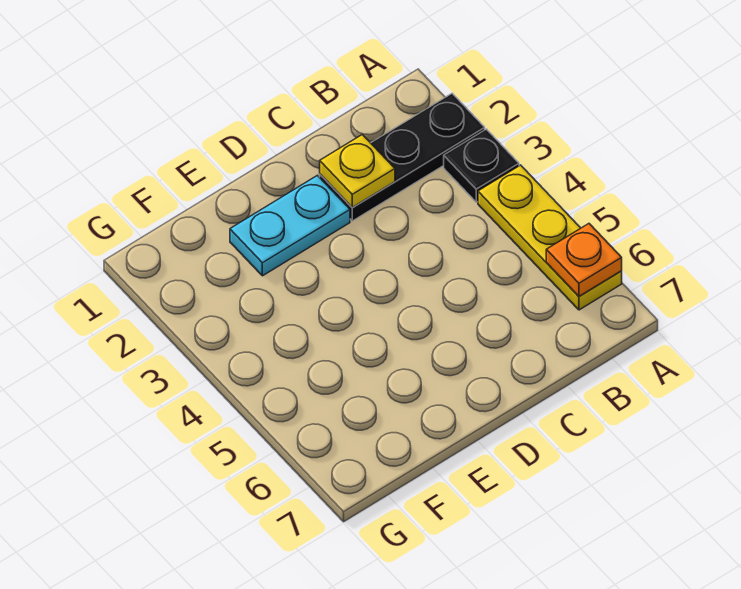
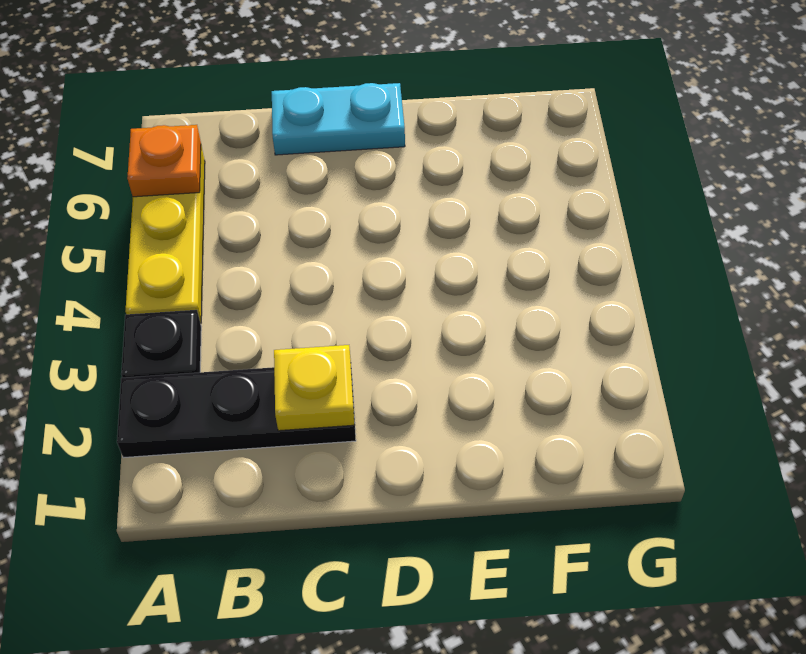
cyan 1x2 plate [230,175,350,276] -> cyan 1x2 plate moved to [272,83,405,155]

